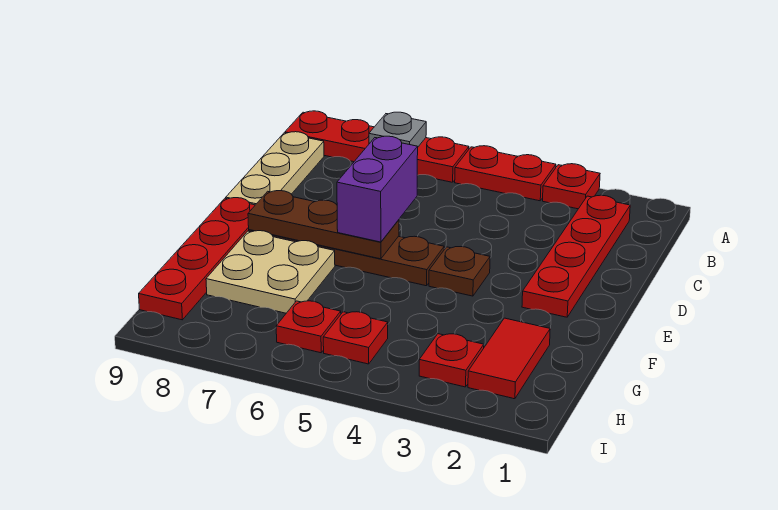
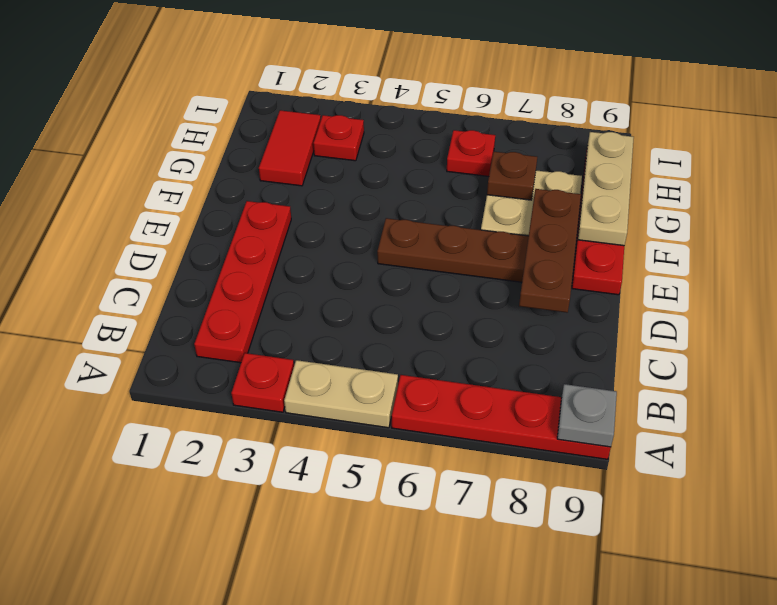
red 1x2 plate [455,146,556,201] -> tan 1x2 plate [284,360,398,428]
grey 1x1 plate [369,112,426,147] -> grey 1x1 plate moved to [557,384,617,447]
tan 1x3 plate [226,132,324,205] -> tan 1x3 plate moved to [578,132,634,246]
purple 1x2 brick [337,136,418,242] -> none
brown 1x1 plate [429,247,490,296] -> brown 1x1 plate moved to [487,152,537,200]
brown 1x3 plate [248,191,399,259] -> brown 1x3 plate turned to [519,189,581,313]
red 1x1 plate [323,312,388,364] -> none

